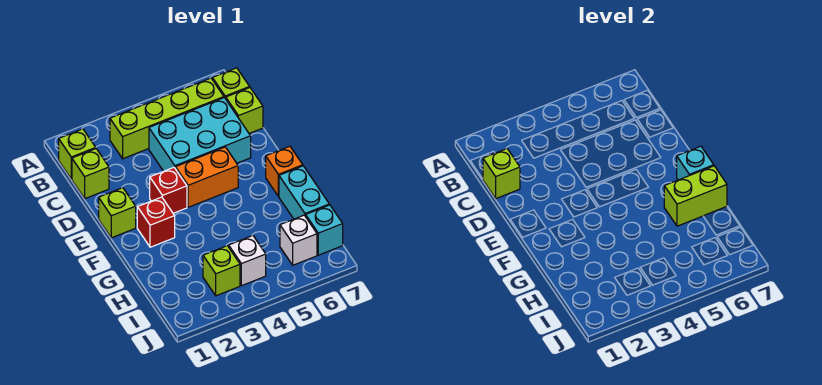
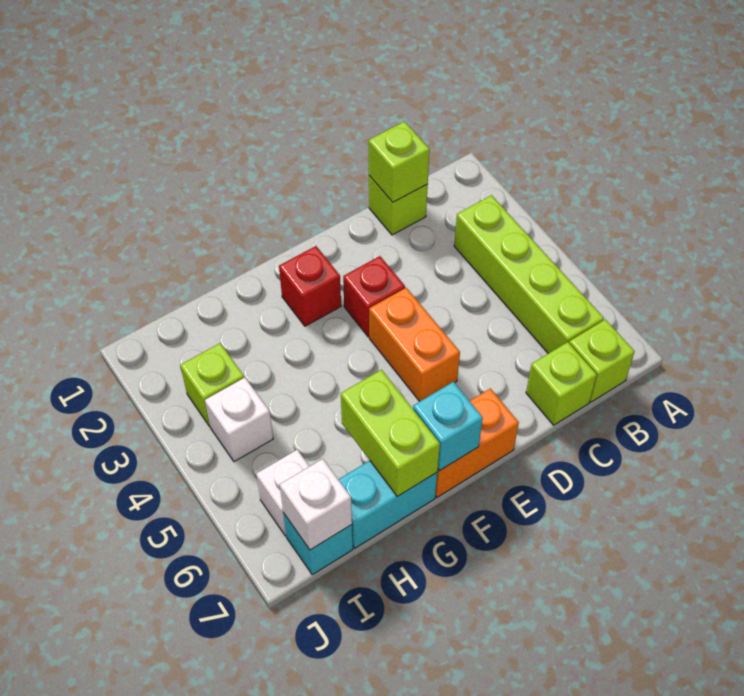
lime 1x1 brick [59,129,96,179] -> none
cyan 2x3 brick [149,98,251,171] -> none
lime 1x1 brick [99,188,136,238] -> none
orange 1x1 brick [266,146,303,196] -> orange 1x2 brick [435,388,519,497]
none -> white 1x1 brick [280,459,352,550]

